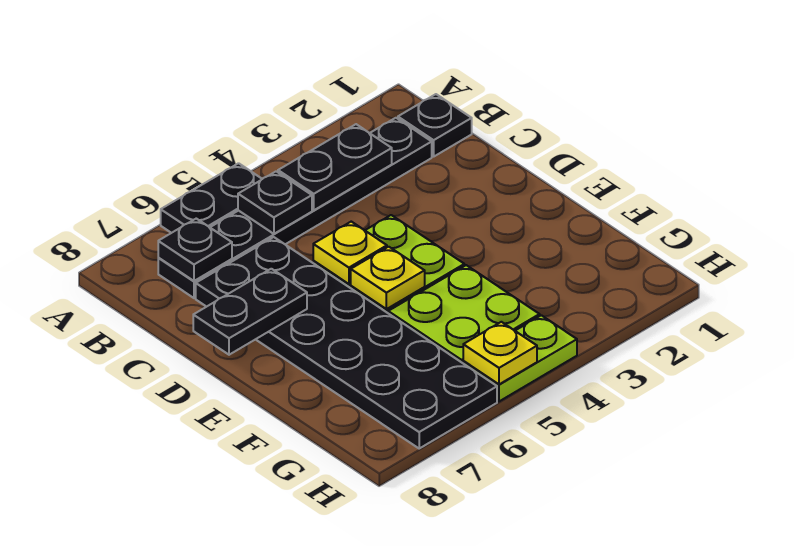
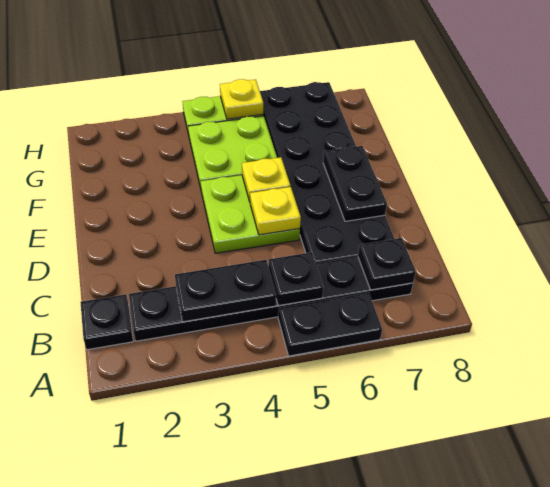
black 1x2 plate [193,269,307,355] -> black 1x2 plate turned to [323,146,387,221]

